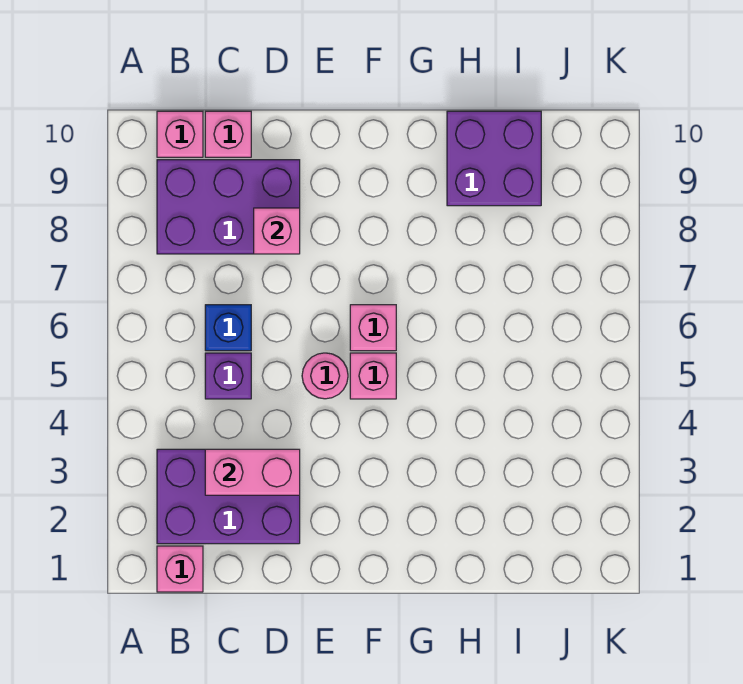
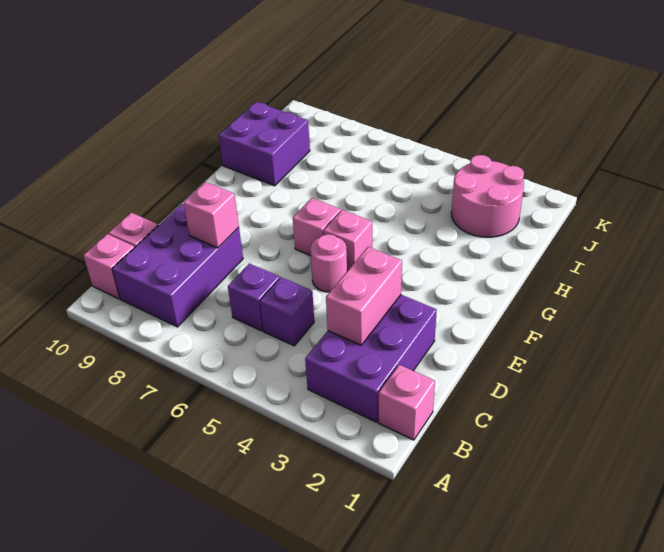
blue 1x1 brick [205,305,251,351] -> purple 1x1 brick [228,263,280,331]
none -> pink 2x2 round brick [451,155,524,237]

